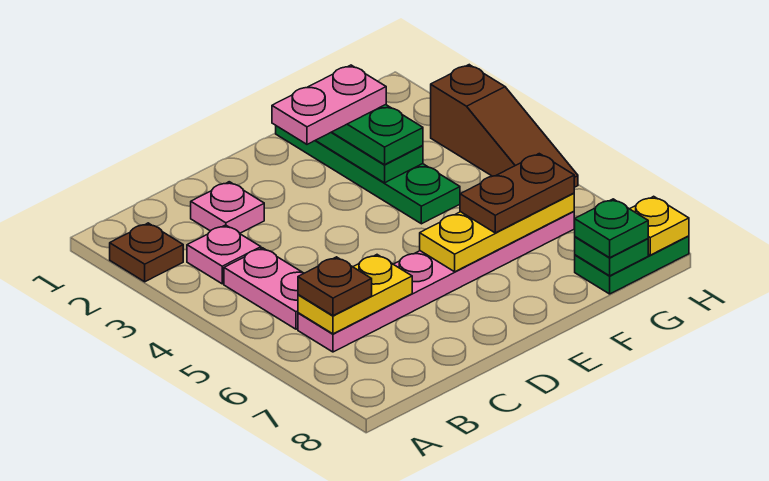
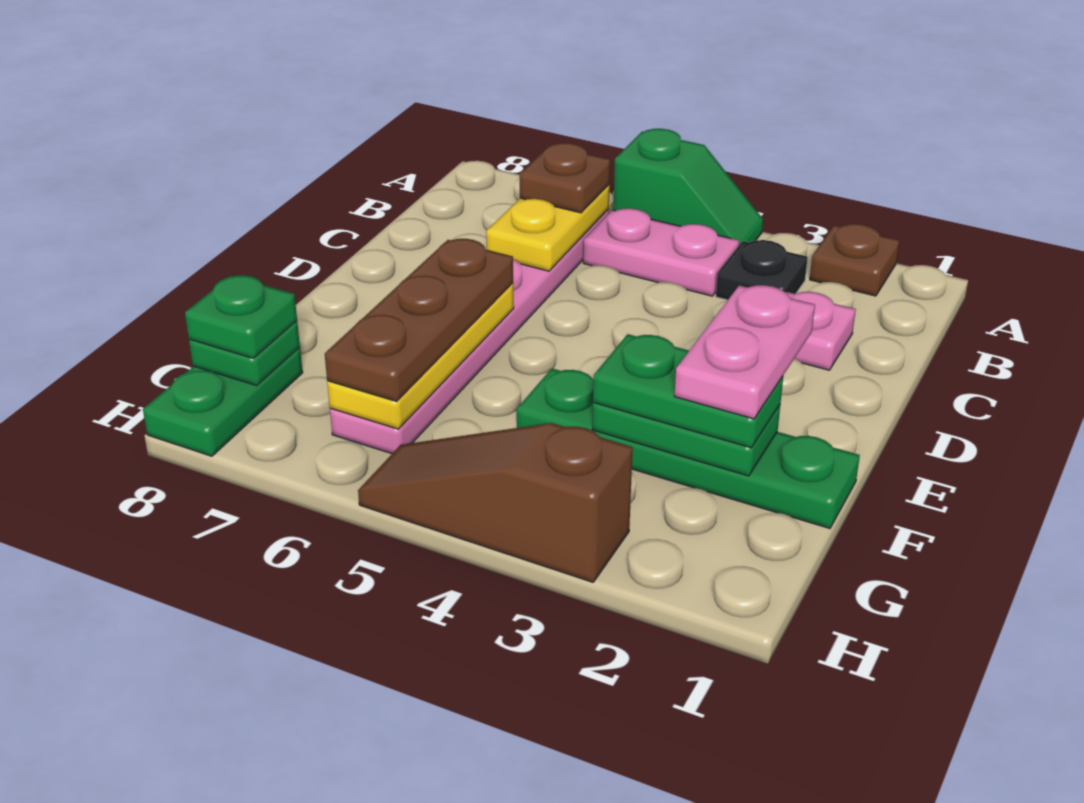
none -> green 1x2 slope [613,129,763,245]
pink 1x1 plate [187,225,261,284] -> black 1x1 plate [716,240,808,300]
brown 1x2 plate [460,154,574,233] -> brown 1x3 plate [325,239,513,401]
yellow 1x1 plate [630,196,689,255] -> none

